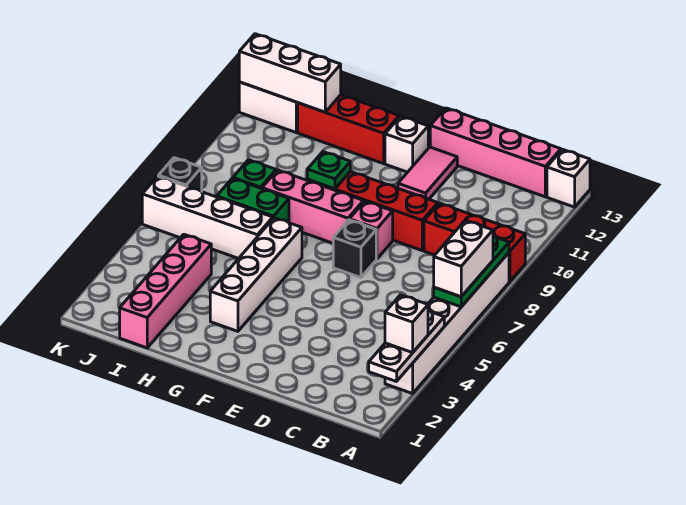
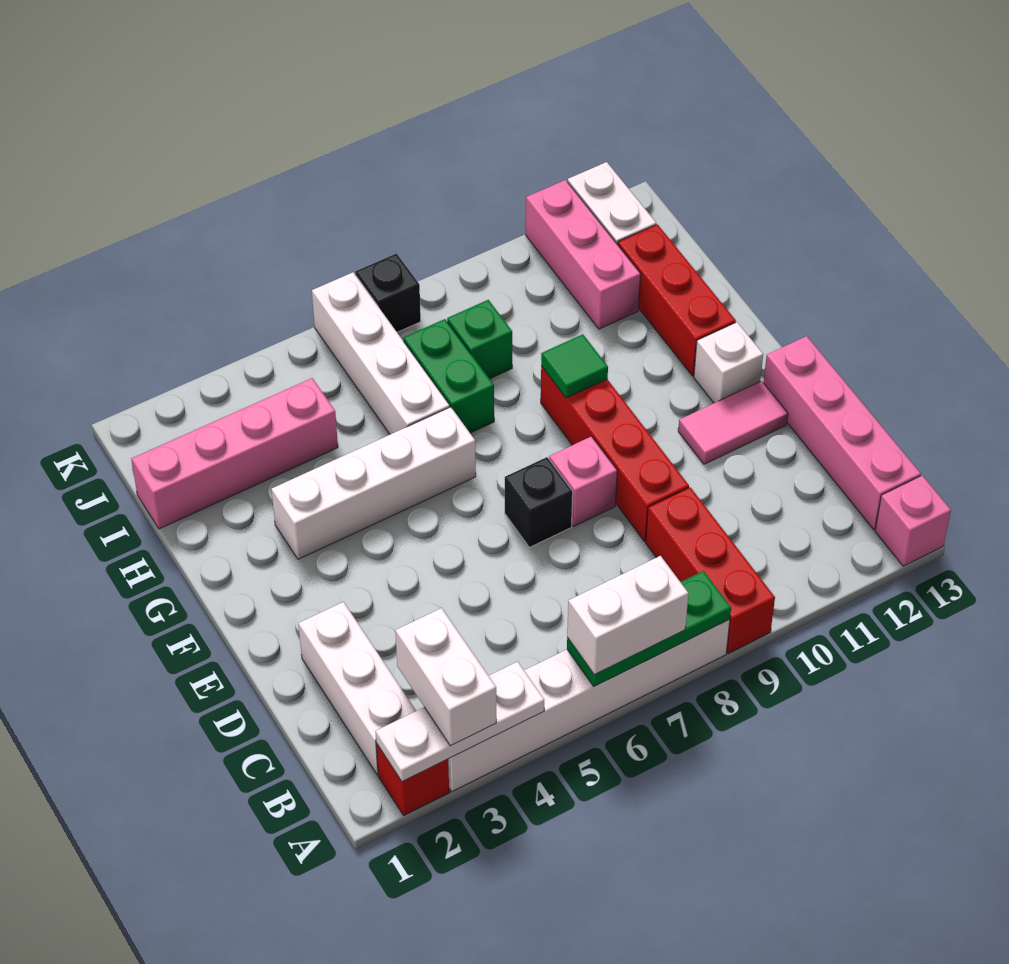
none -> red 1x1 brick [376,743,449,815]
white 1x1 brick [385,295,428,353] -> white 1x2 brick [395,608,496,746]
white 1x1 brick [547,149,590,207] -> pink 1x1 brick [875,476,951,566]
pink 1x3 brick [262,170,363,243] -> pink 1x3 brick moved to [526,180,641,329]
green 1x1 plate [307,152,350,189] -> green 1x1 tile [541,334,608,398]
white 1x3 brick [239,34,341,112] -> white 1x3 brick moved to [298,602,416,775]

